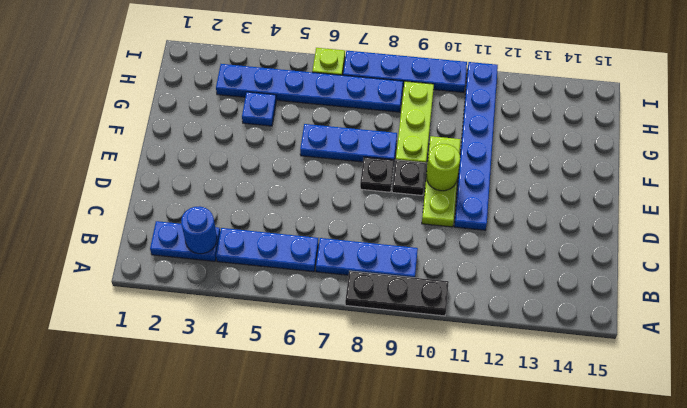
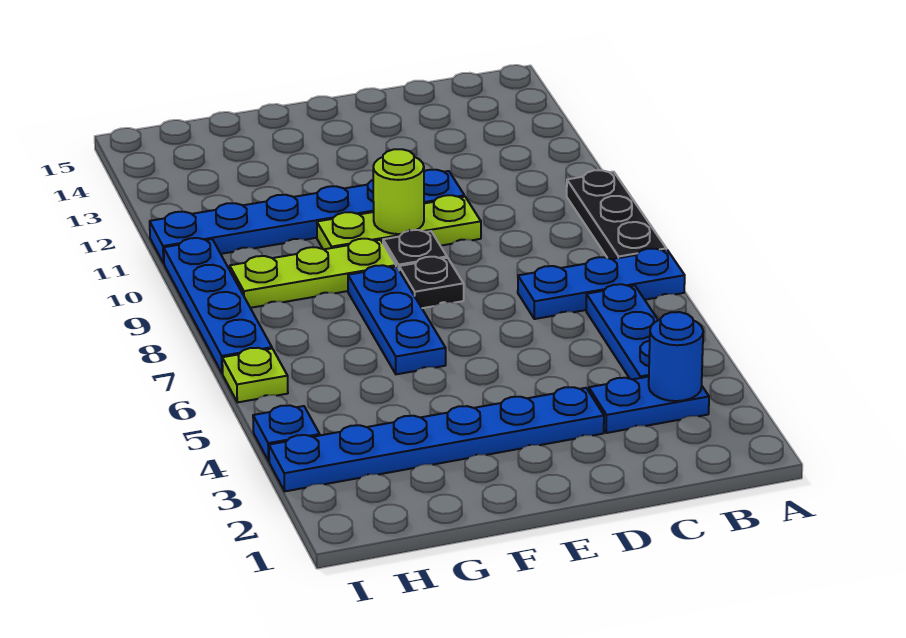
blue 1x2 plate [150,221,220,261] -> blue 1x2 plate turned to [589,377,709,433]
blue 1x3 plate [316,238,418,278] -> blue 1x3 plate turned to [518,249,685,319]
blue 1x1 plate [242,92,276,126] -> blue 1x1 plate moved to [253,405,320,461]
blue 1x6 plate [216,64,403,112] -> blue 1x6 plate turned to [269,387,604,491]

